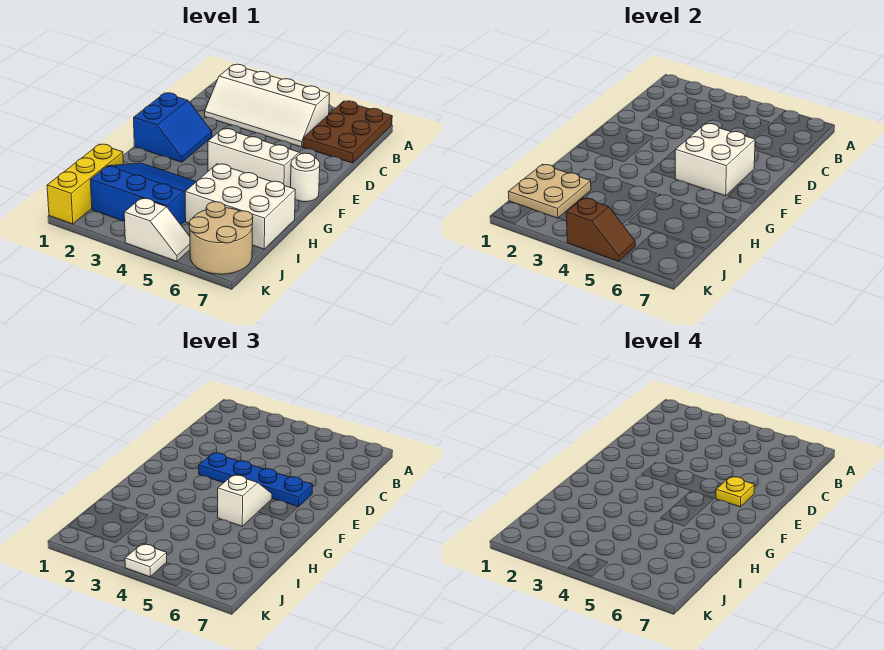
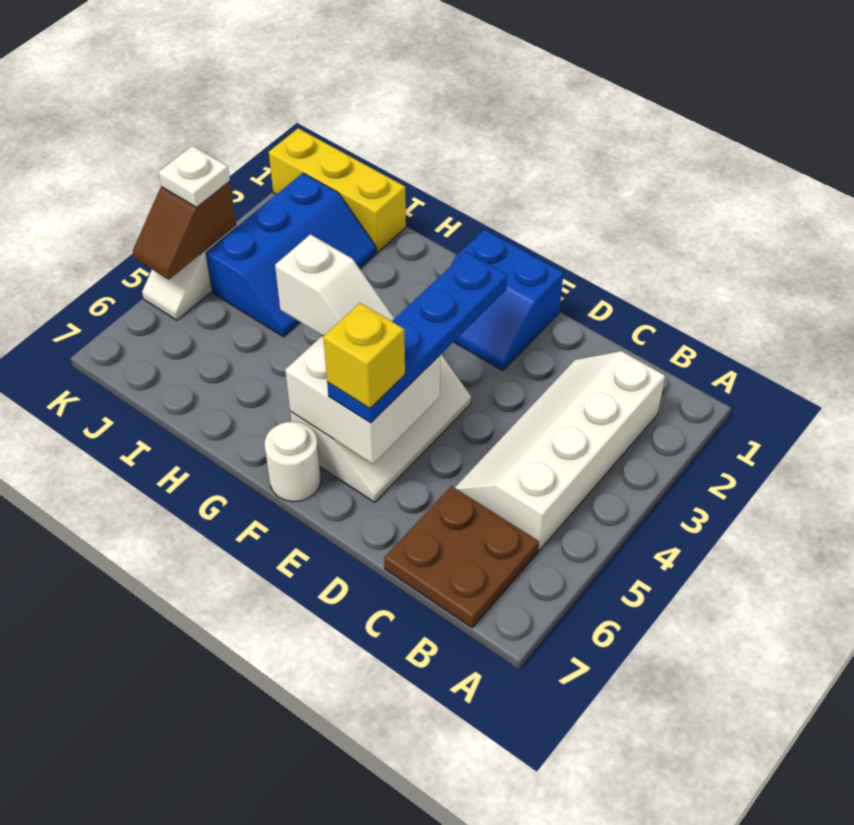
brown 2x3 plate [303,101,392,163] -> brown 2x2 plate [384,486,539,628]
yellow 1x1 plate [716,477,755,507] -> yellow 1x1 brick [323,303,405,408]
blue 3x3 slope [90,163,196,225] -> blue 2x3 slope [206,173,376,337]
white 2x3 brick [185,164,295,249] -> none
tan 2x2 plate [508,164,591,218] -> none
tan 2x2 round brick [189,202,253,274] -> none

